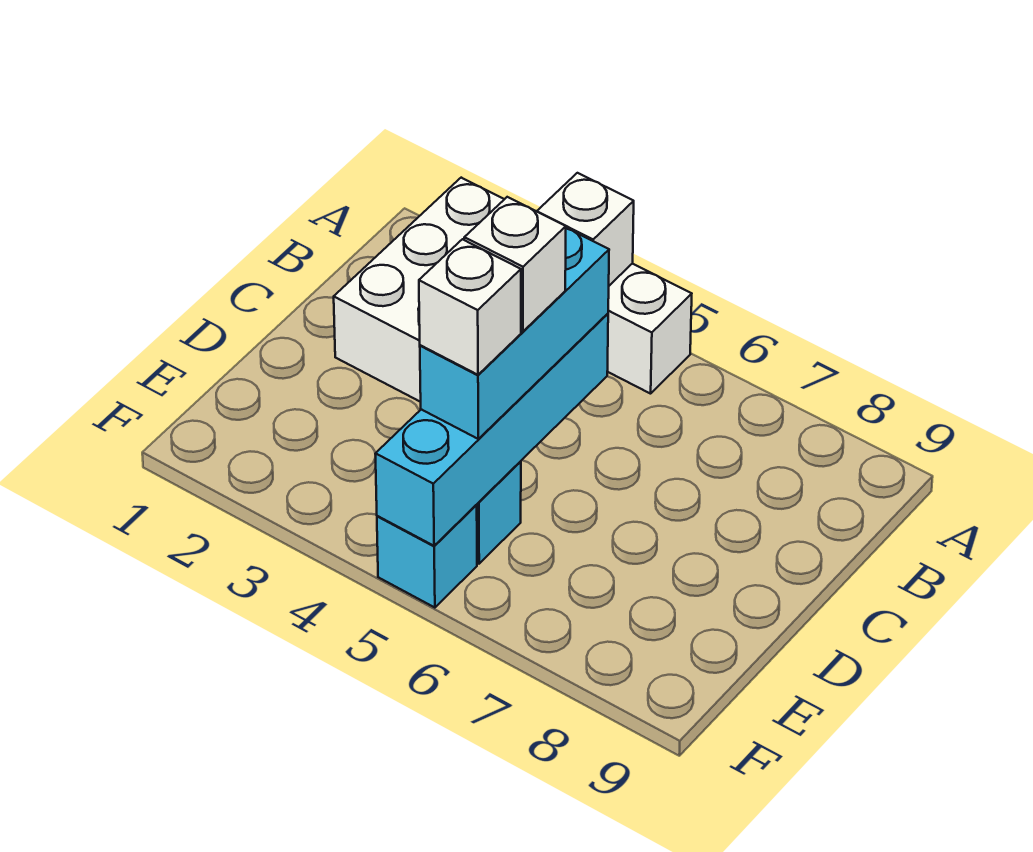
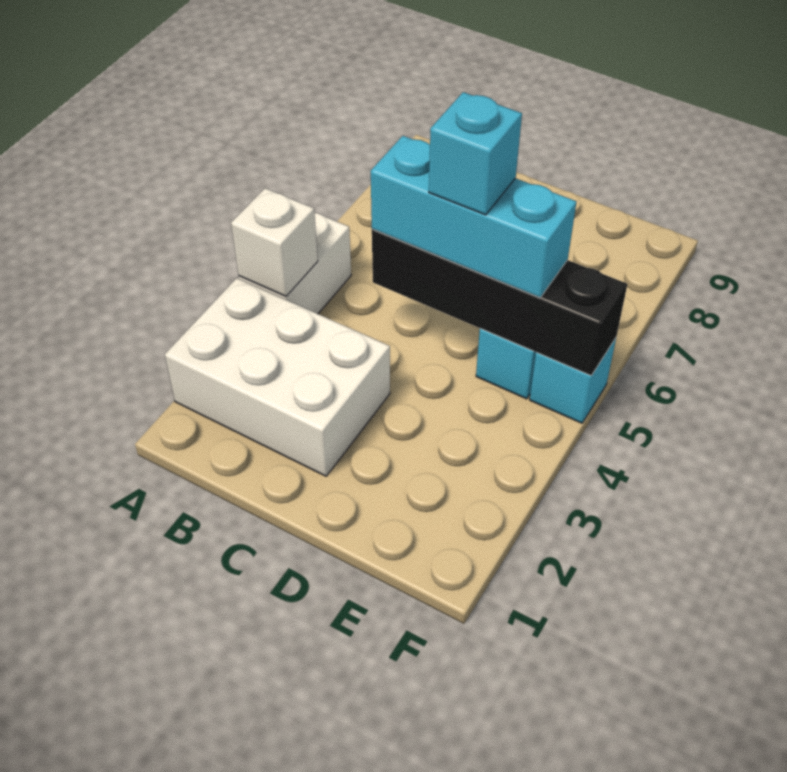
cyan 1x4 brick [375,314,608,546] -> black 1x4 brick [372,229,627,375]
white 1x1 brick [464,197,566,331] -> cyan 1x1 brick [429,92,522,215]
white 1x1 brick [419,239,521,375] -> none

